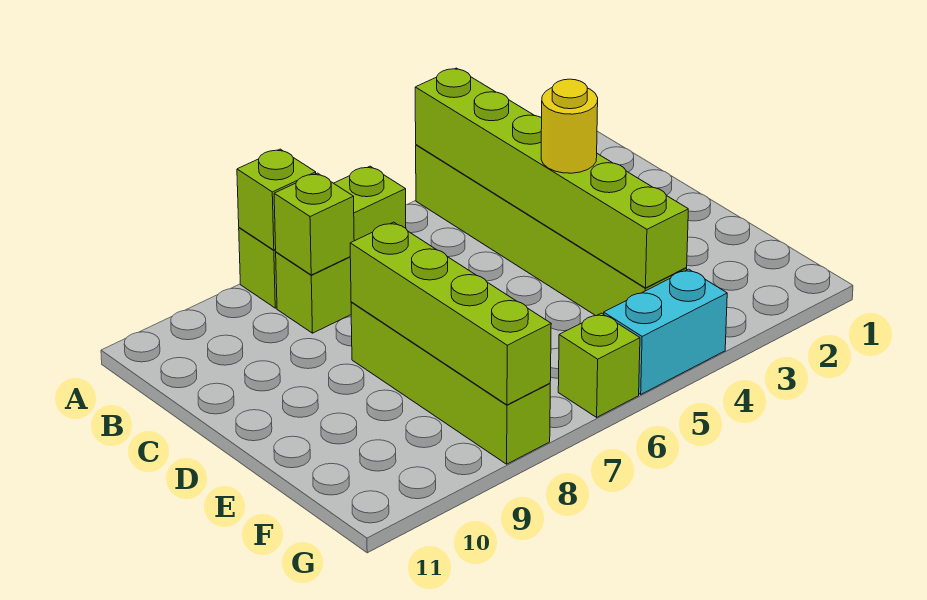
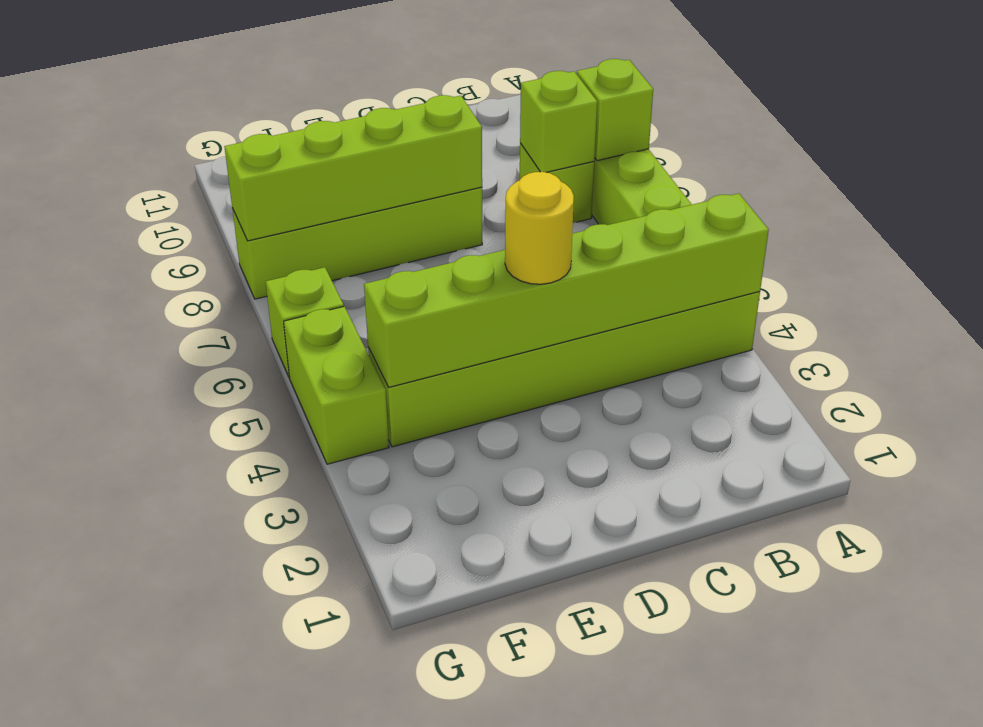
cyan 1x2 brick [604,269,727,394] -> lime 1x2 brick [284,307,389,464]

